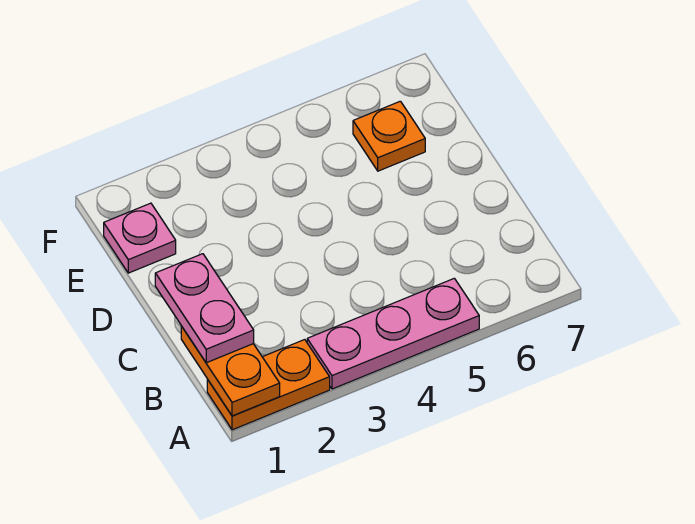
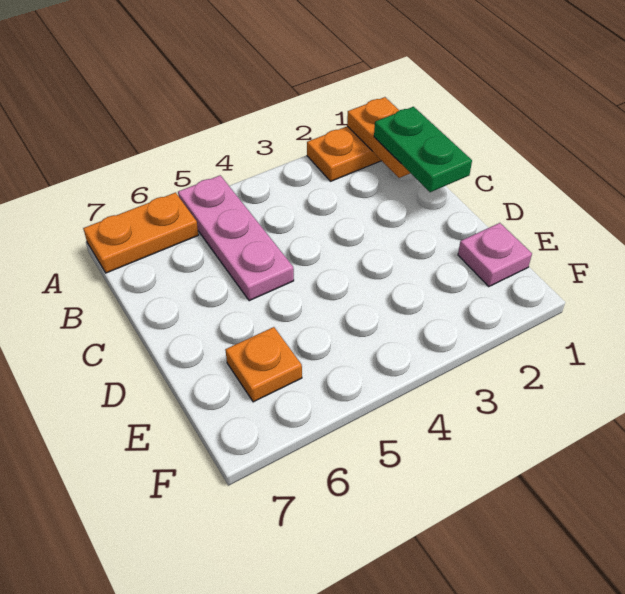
pink 1x3 plate [307,278,479,389] -> pink 1x3 plate turned to [178,175,294,301]
none -> orange 1x2 plate [83,193,199,273]
pink 1x2 plate [155,254,254,363] -> green 1x2 plate [374,107,472,192]

